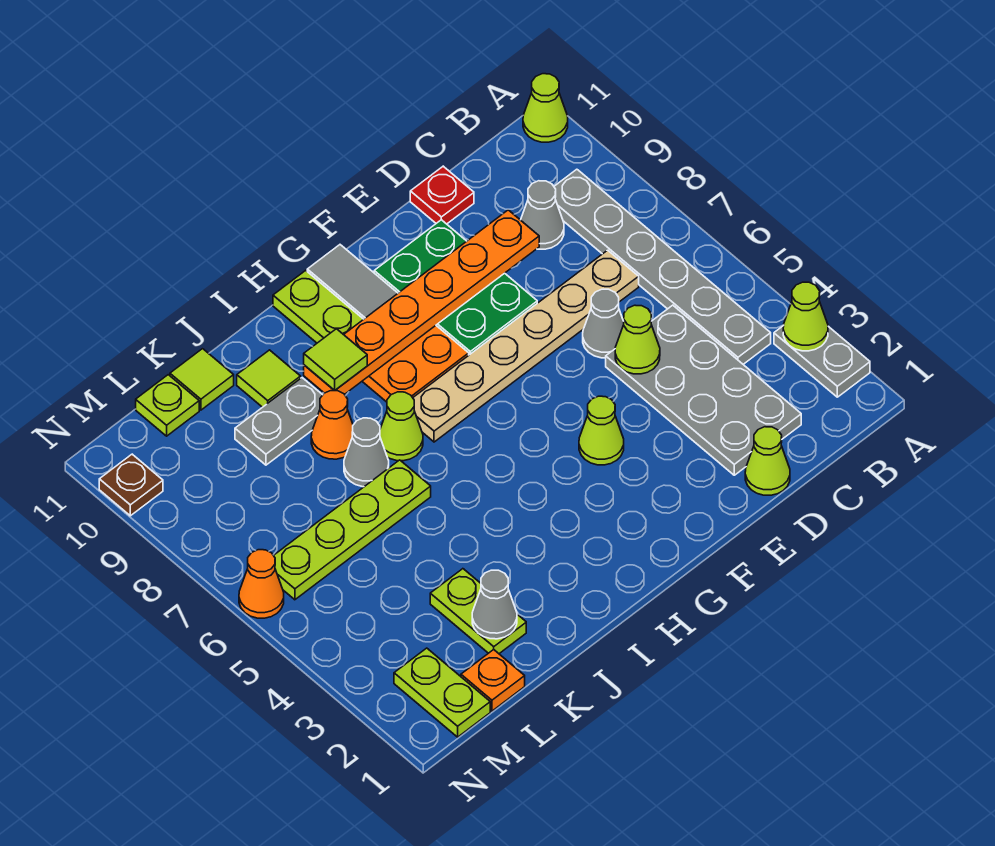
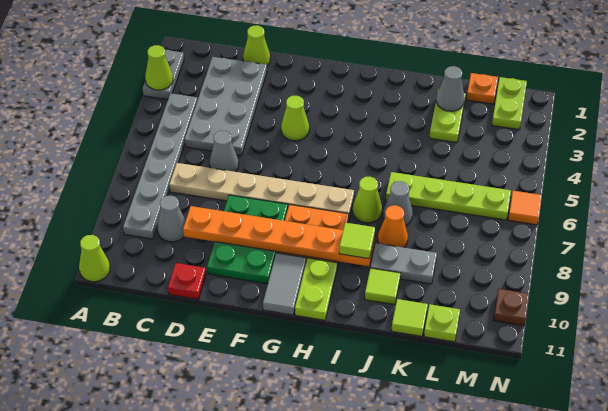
lime 1x1 cone [615,305,660,374] -> none
orange 1x1 cone [239,550,284,618] -> orange 1x1 tile [508,191,542,225]

